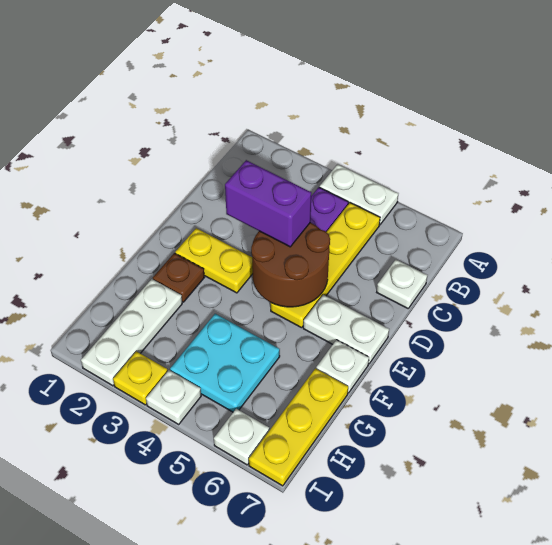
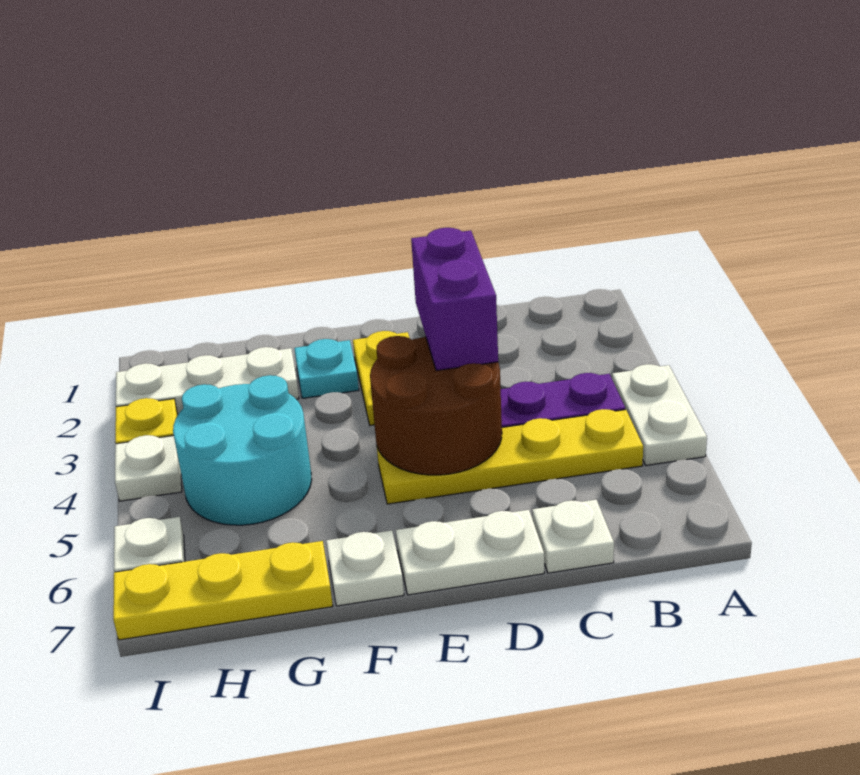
white 1x2 plate [303,295,389,364] -> white 1x2 plate turned to [396,510,544,595]
brown 1x1 plate [153,253,205,302] -> cyan 1x1 plate [294,339,359,398]
cyan 2x2 plate [170,314,280,412] -> cyan 2x2 round brick [173,375,312,525]

